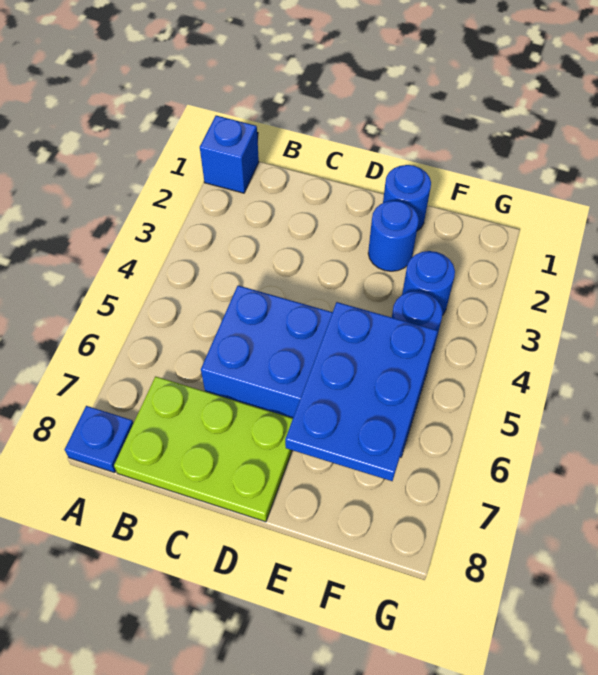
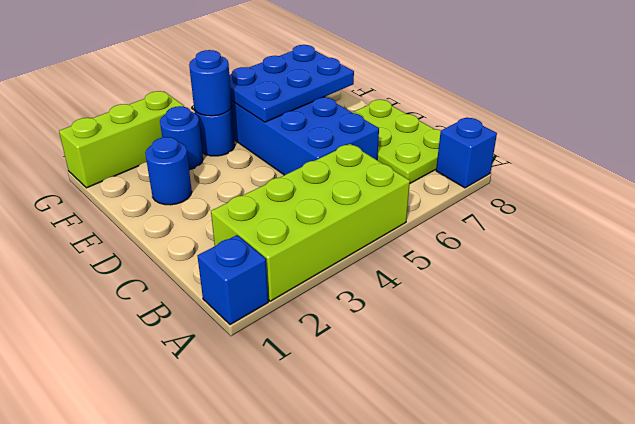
none -> lime 2x4 brick [211,144,410,301]
blue 1x1 plate [65,406,133,473] -> blue 1x1 brick [436,117,497,188]
blue 1x1 round brick [383,165,431,231] -> blue 1x1 round brick moved to [189,50,232,116]
none -> lime 1x3 brick [59,91,184,188]

